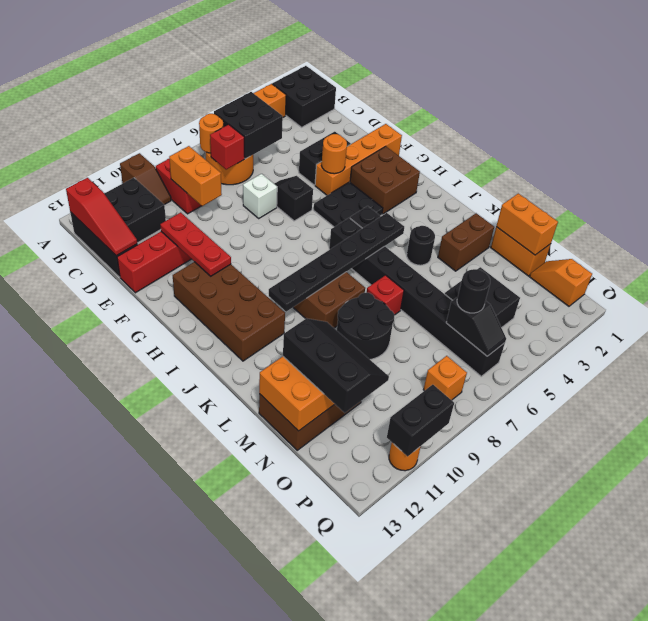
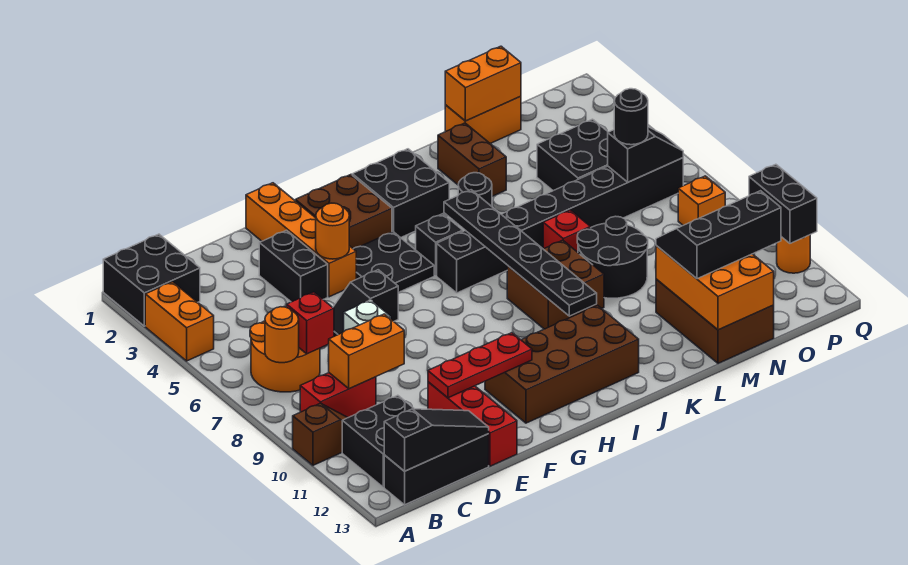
black 2x2 brick [214,92,283,159] -> black 2x2 brick moved to [352,149,449,238]
red 1x3 slope [66,178,137,256] -> black 1x3 slope [384,409,489,471]
orange 1x2 slope [530,259,592,306] -> none

